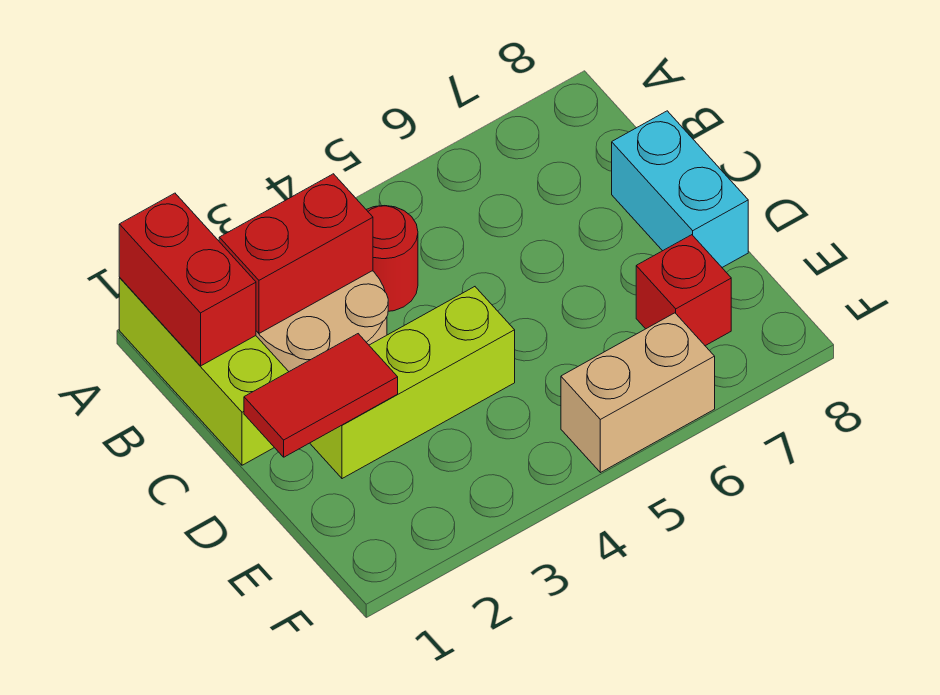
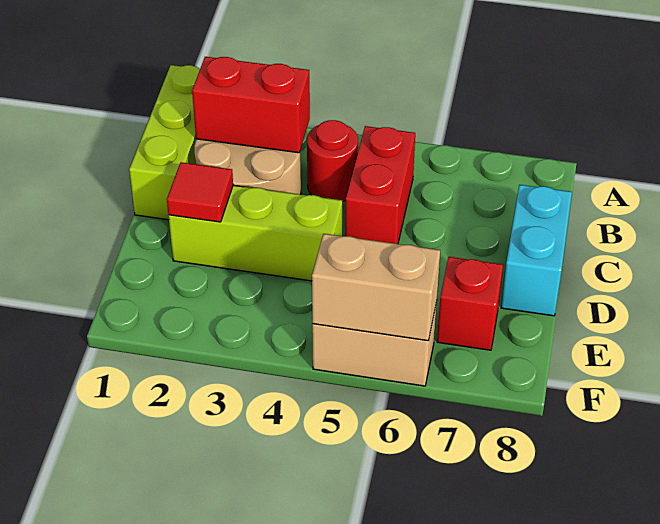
red 1x2 brick [119,193,256,366] -> red 1x2 brick moved to [345,126,415,244]
red 1x2 tile [244,334,398,457] -> red 1x1 tile [167,162,233,222]
none -> tan 1x2 brick [312,234,440,341]

